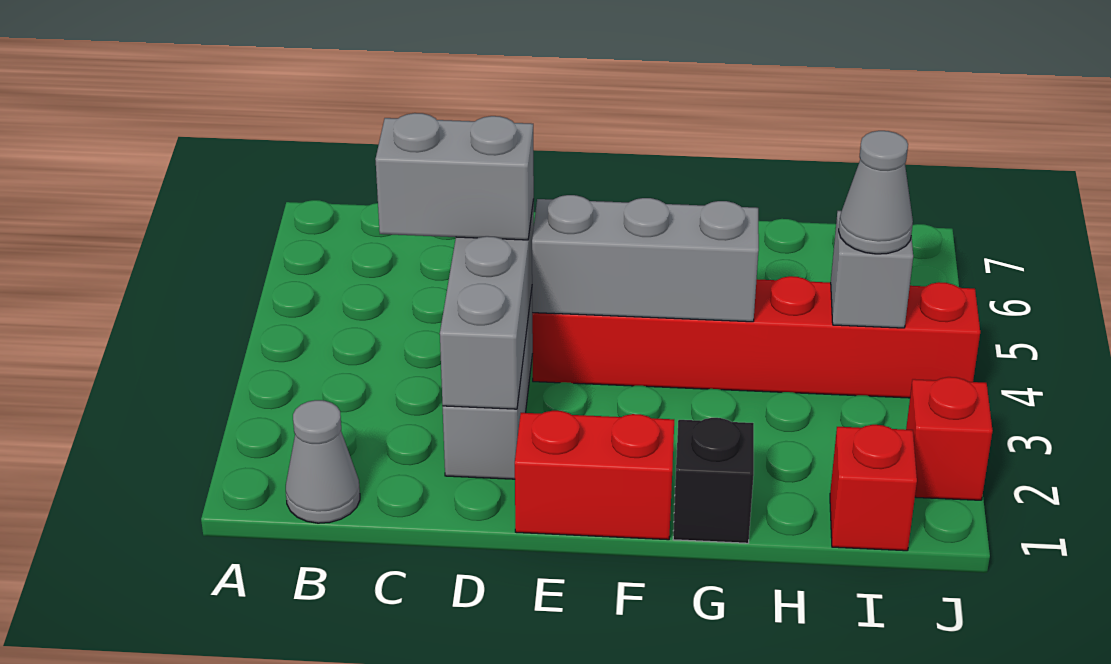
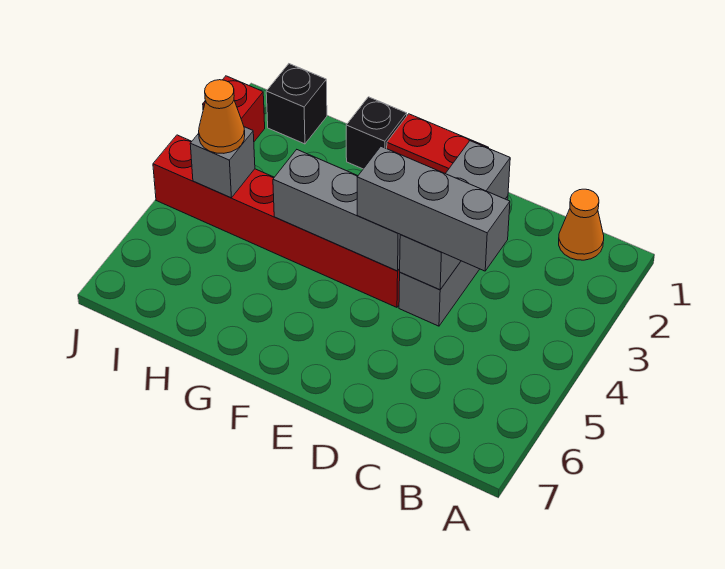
grey 1x1 cone [286,400,360,523] -> orange 1x1 cone [559,189,604,260]
grey 1x2 brick [375,113,534,240] -> grey 1x3 brick [357,147,510,271]
red 1x1 brick [830,425,917,551] -> black 1x1 brick [266,64,327,144]
grey 1x1 cone [839,131,913,254] -> orange 1x1 cone [199,80,245,153]

